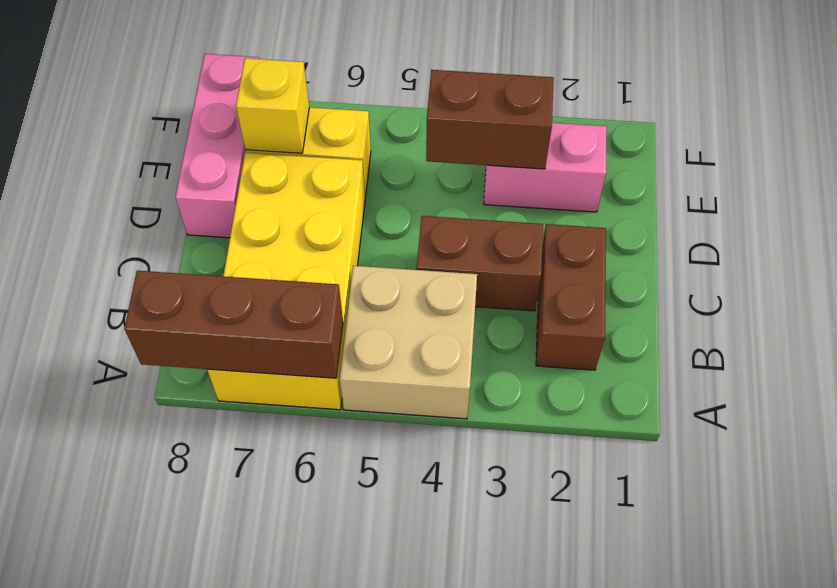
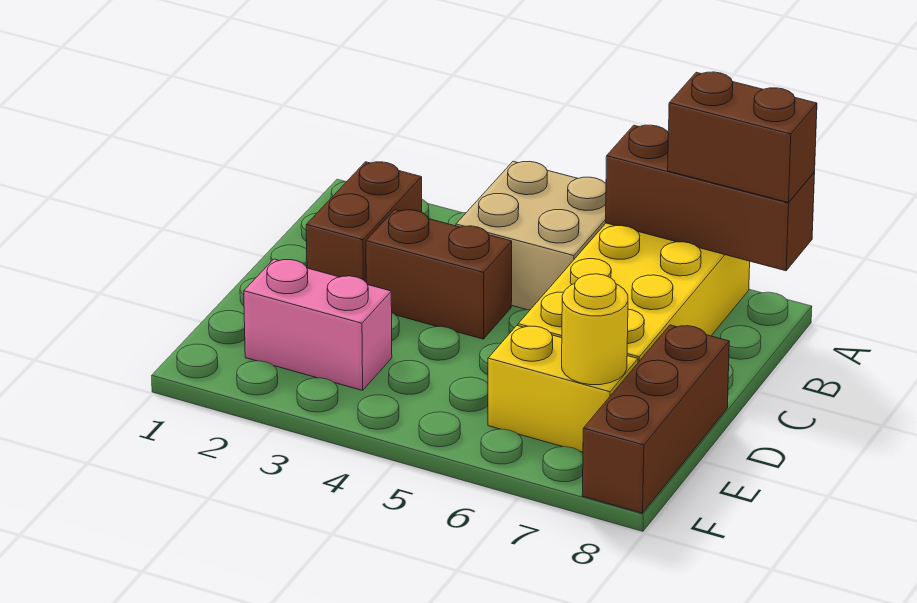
pink 1x3 brick [175,54,259,238] -> brown 1x3 brick [582,325,729,513]
brown 1x2 brick [426,70,554,169] -> brown 1x2 brick moved to [668,72,817,203]
yellow 1x1 brick [236,58,309,153] -> yellow 1x1 round brick [562,274,628,385]

